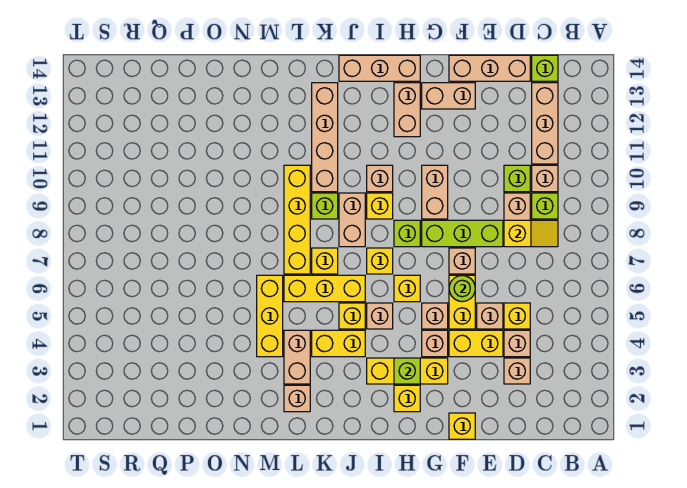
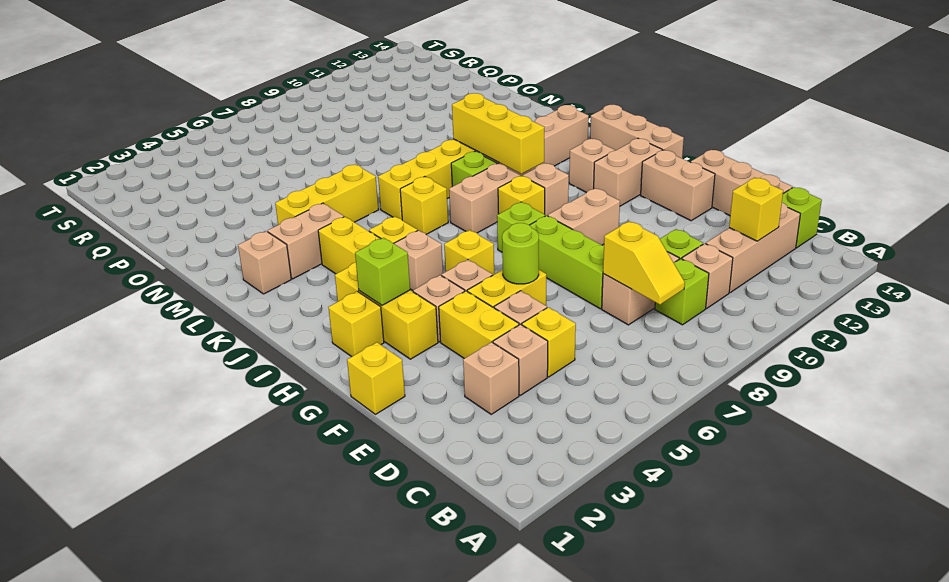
tan 1x1 brick [449,248,475,274] -> tan 1x1 brick moved to [569,139,615,193]
yellow 1x1 brick [367,248,393,274] -> yellow 1x1 brick moved to [729,178,783,241]
yellow 1x3 brick [284,275,365,302] -> yellow 1x3 brick moved to [452,93,544,174]

